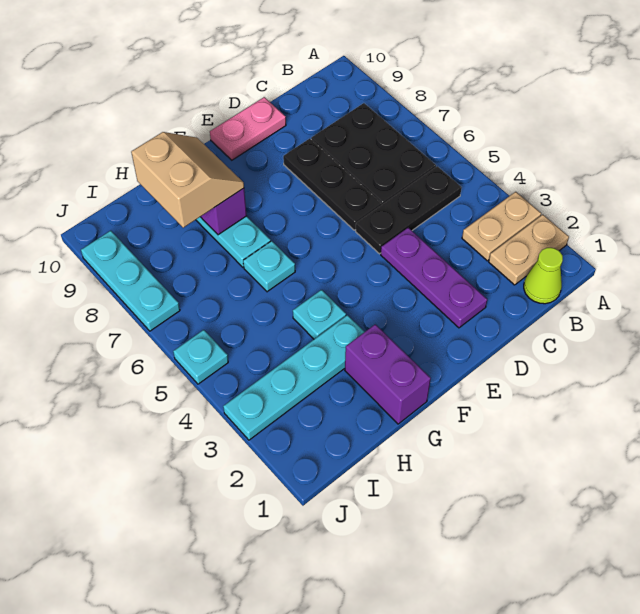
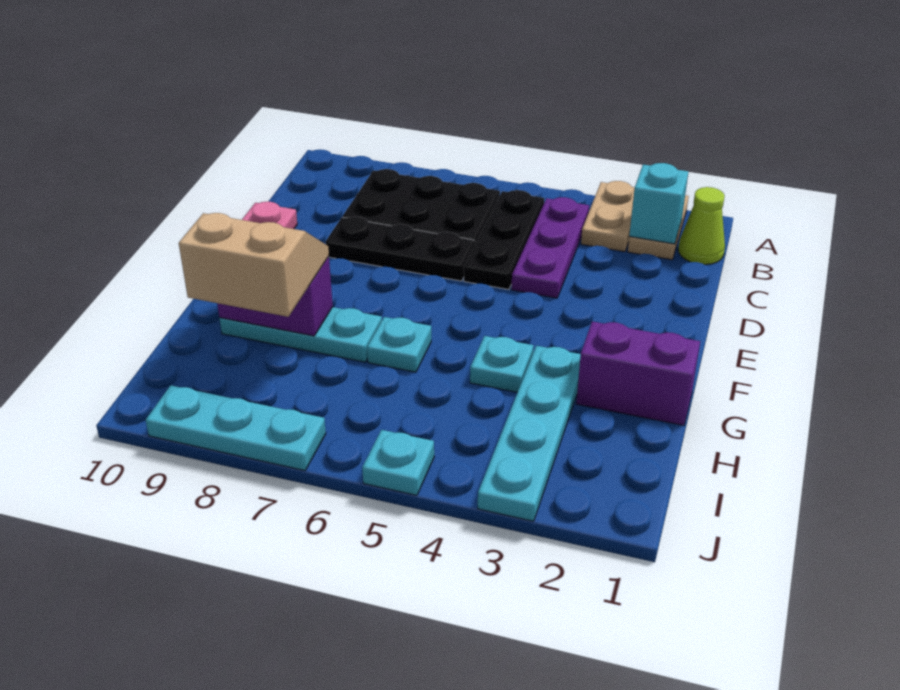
none -> cyan 1x1 brick [629,163,688,244]
purple 1x3 plate [381,228,487,328] -> purple 1x3 plate turned to [511,197,589,298]

